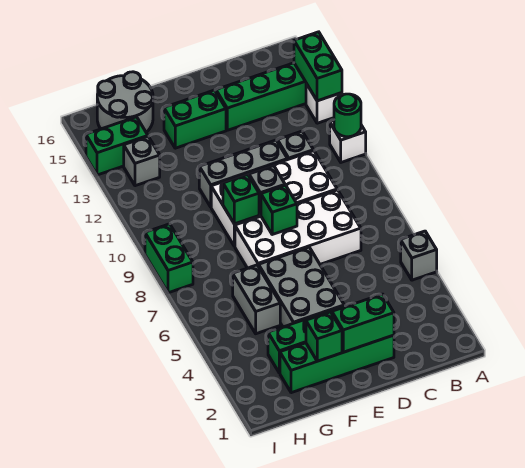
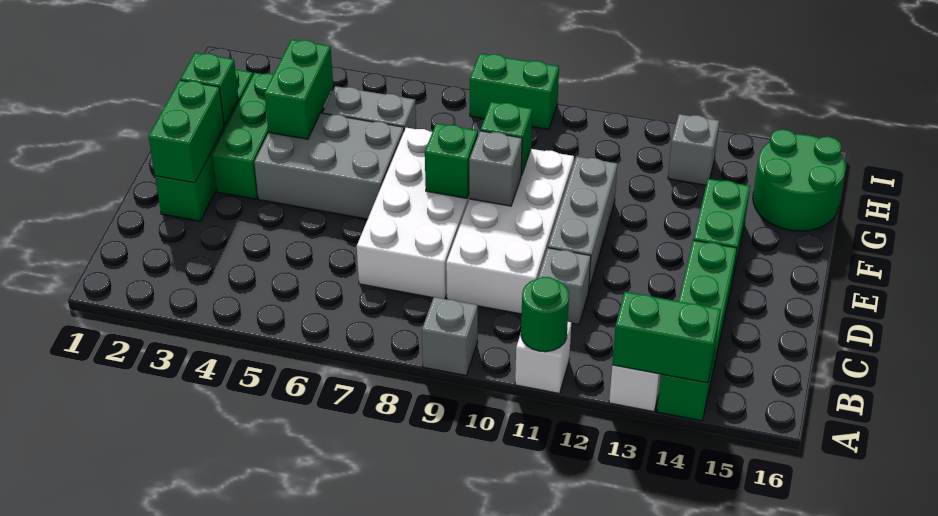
grey 1x1 brick [401,231,437,280] -> grey 1x1 brick moved to [422,297,478,376]
grey 2x2 round brick [97,72,153,132] -> green 2x2 round brick [753,130,846,231]
green 1x2 brick [86,117,148,175] -> green 1x2 brick moved to [264,40,333,139]

